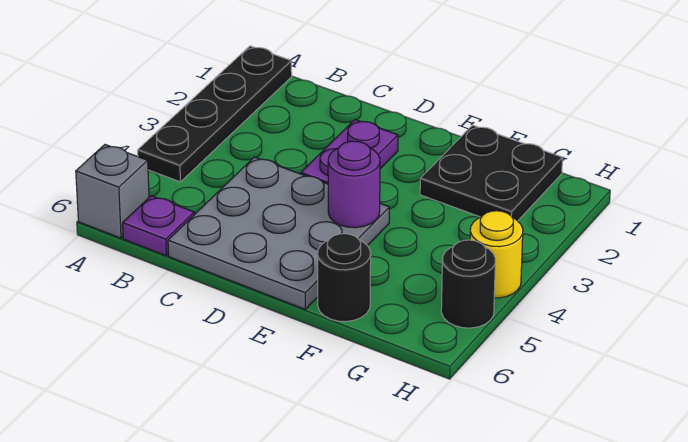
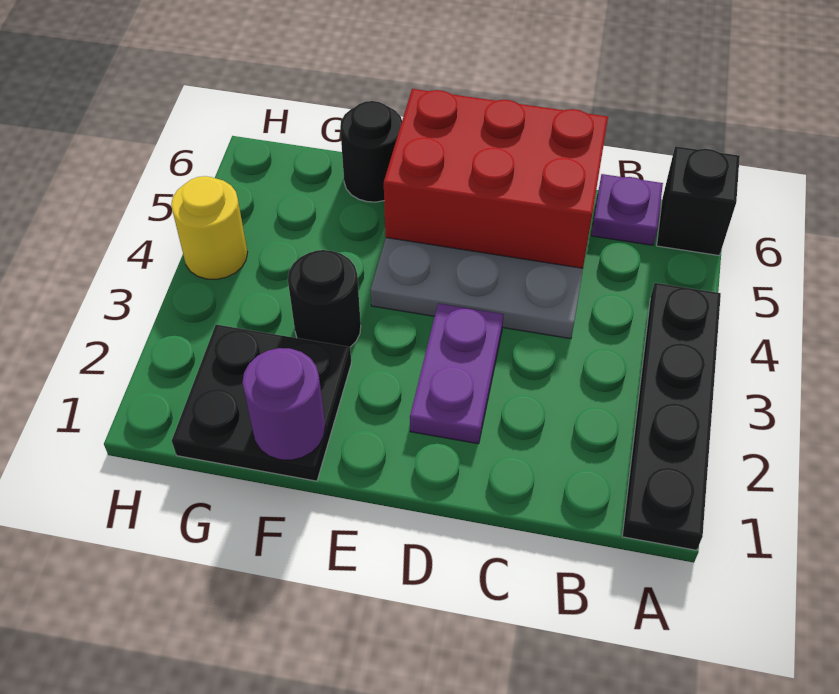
grey 1x1 brick [76,145,149,238] -> black 1x1 brick [657,146,740,255]
none -> red 2x3 brick [384,89,608,268]
purple 1x1 round brick [328,141,380,228] -> purple 1x1 round brick moved to [242,348,325,460]
black 1x1 round brick [441,240,495,328] -> black 1x1 round brick moved to [288,250,361,347]

